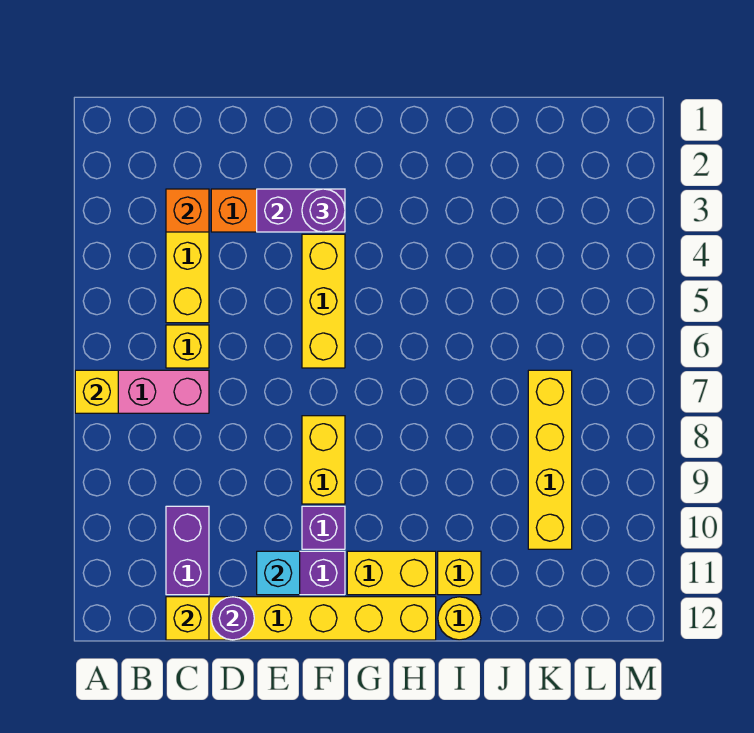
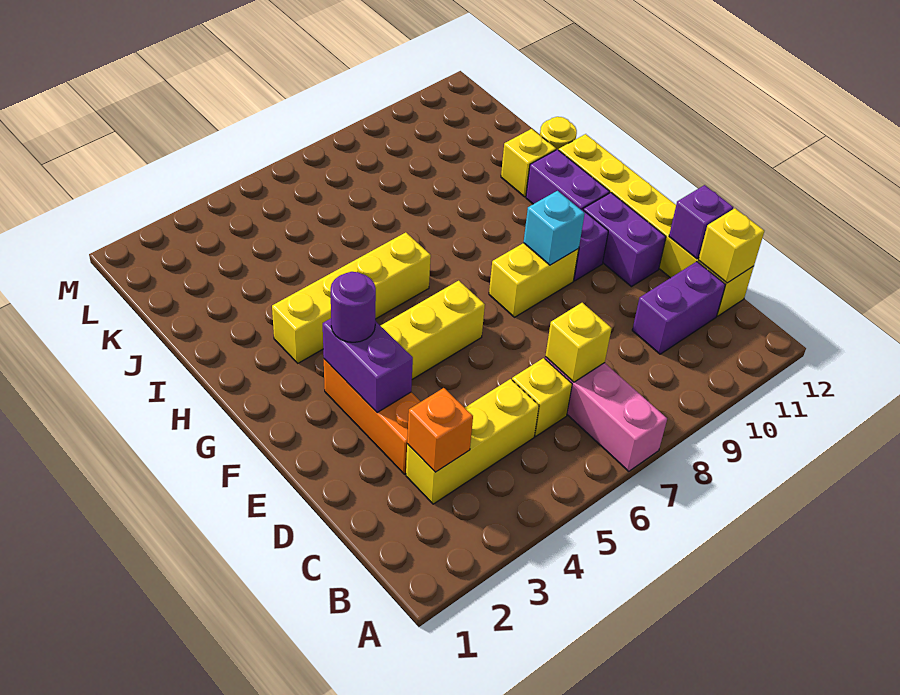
yellow 1x1 brick [75,370,118,413] -> yellow 1x1 brick moved to [545,303,612,382]
purple 1x1 round brick [211,597,254,640] -> purple 1x1 brick [669,185,733,259]
cyan 1x1 brick [257,551,300,595] -> cyan 1x1 brick moved to [523,191,585,265]
yellow 1x2 brick [347,551,436,595] -> purple 1x2 brick [526,150,609,209]
yellow 1x4 brick [528,370,572,549] -> yellow 1x4 brick moved to [272,232,431,363]

